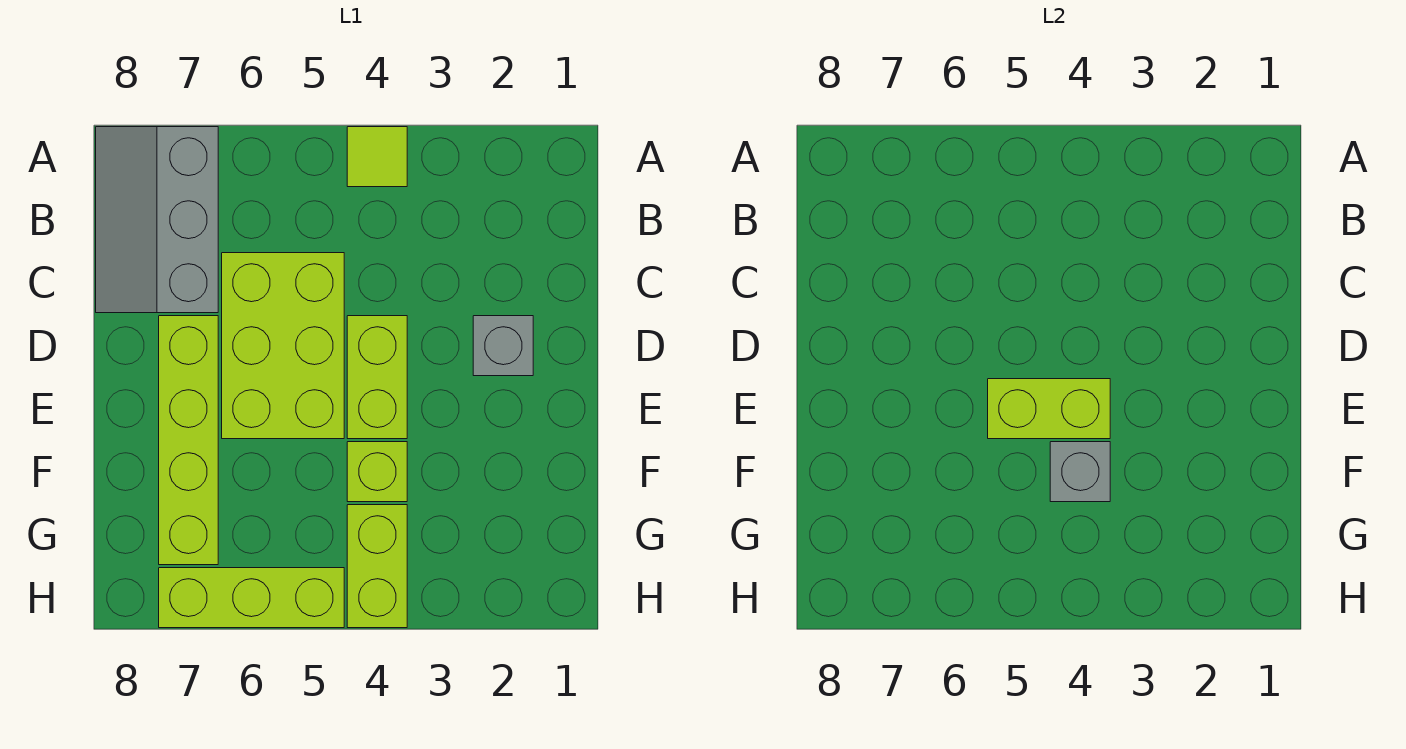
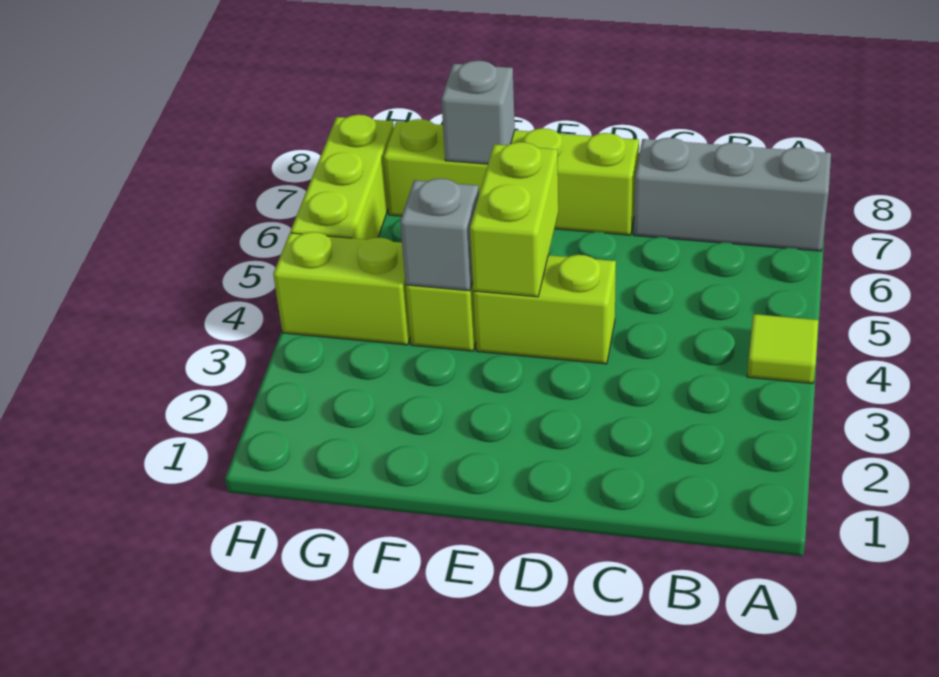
lime 2x3 brick [222,253,344,439] -> none
grey 1x1 brick [473,316,533,376] -> grey 1x1 brick moved to [441,61,515,164]

